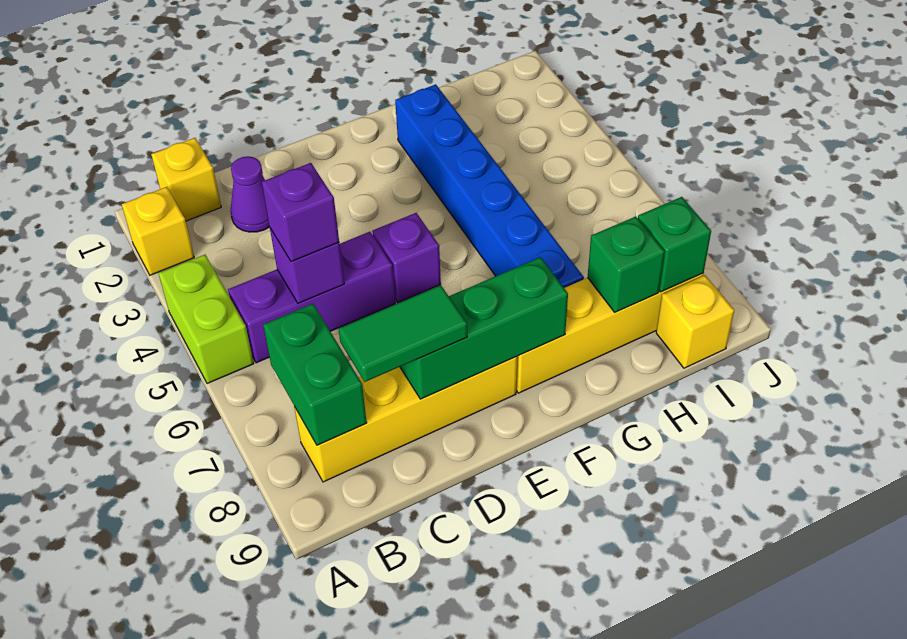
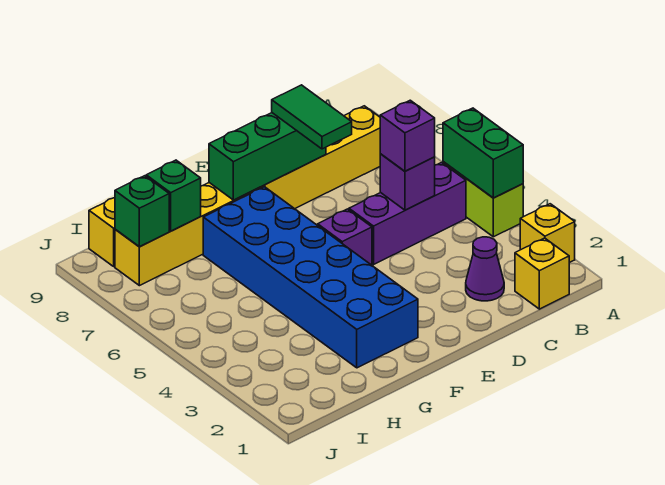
green 1x2 brick [263,304,367,445] -> green 1x2 brick moved to [443,108,523,198]
green 1x2 tile [339,285,467,382] -> green 1x2 tile turned to [272,85,352,149]
blue 1x6 brick [395,84,584,288] -> blue 2x6 brick [203,187,418,368]

